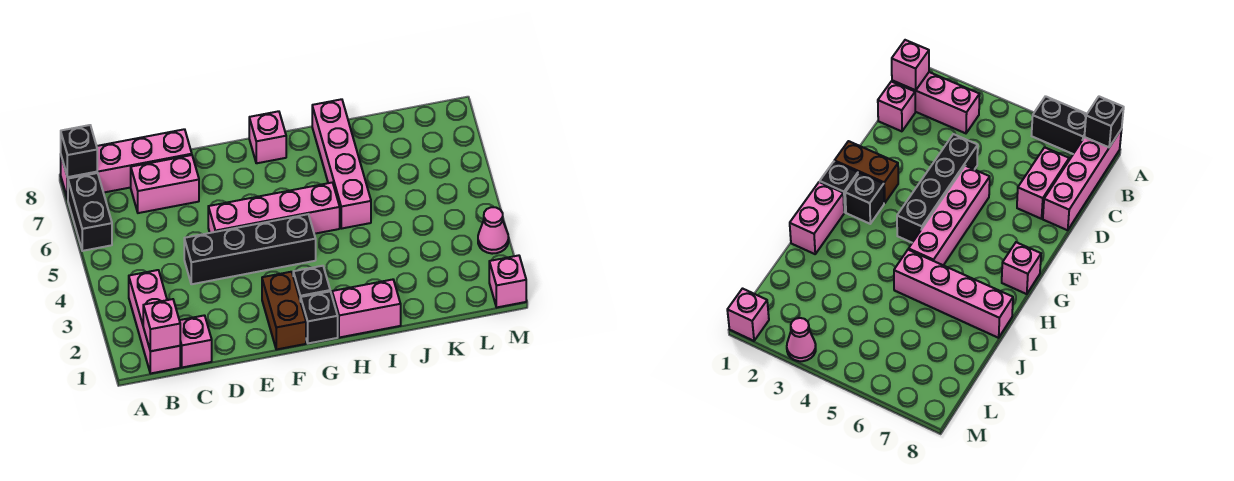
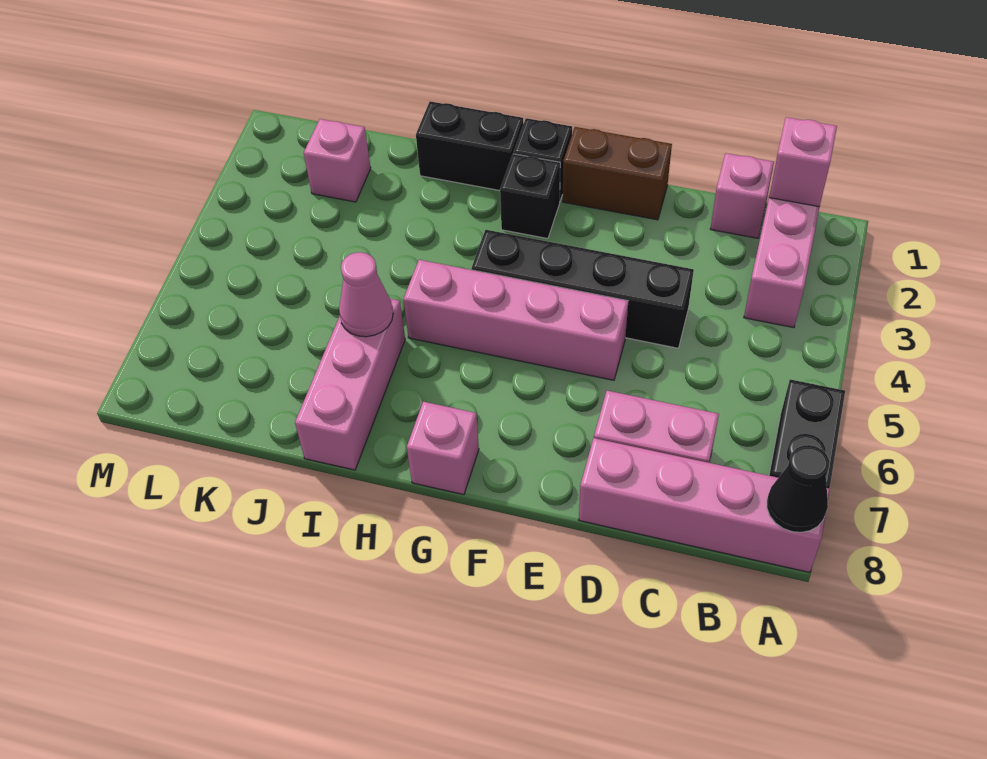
black 1x1 brick [61,125,97,177] -> black 1x1 cone [767,445,829,532]
brown 1x2 brick [262,272,306,349] -> brown 1x2 brick turned to [563,127,672,220]
pink 1x2 brick [332,280,401,338] -> black 1x2 brick [416,101,524,191]
pink 1x4 brick [312,99,371,229] -> pink 1x3 brick [295,299,405,470]
pink 1x1 brick [489,255,526,307] -> pink 1x1 brick moved to [304,119,371,202]
pink 1x1 cone [478,207,509,254] -> pink 1x1 cone moved to [339,252,393,337]

